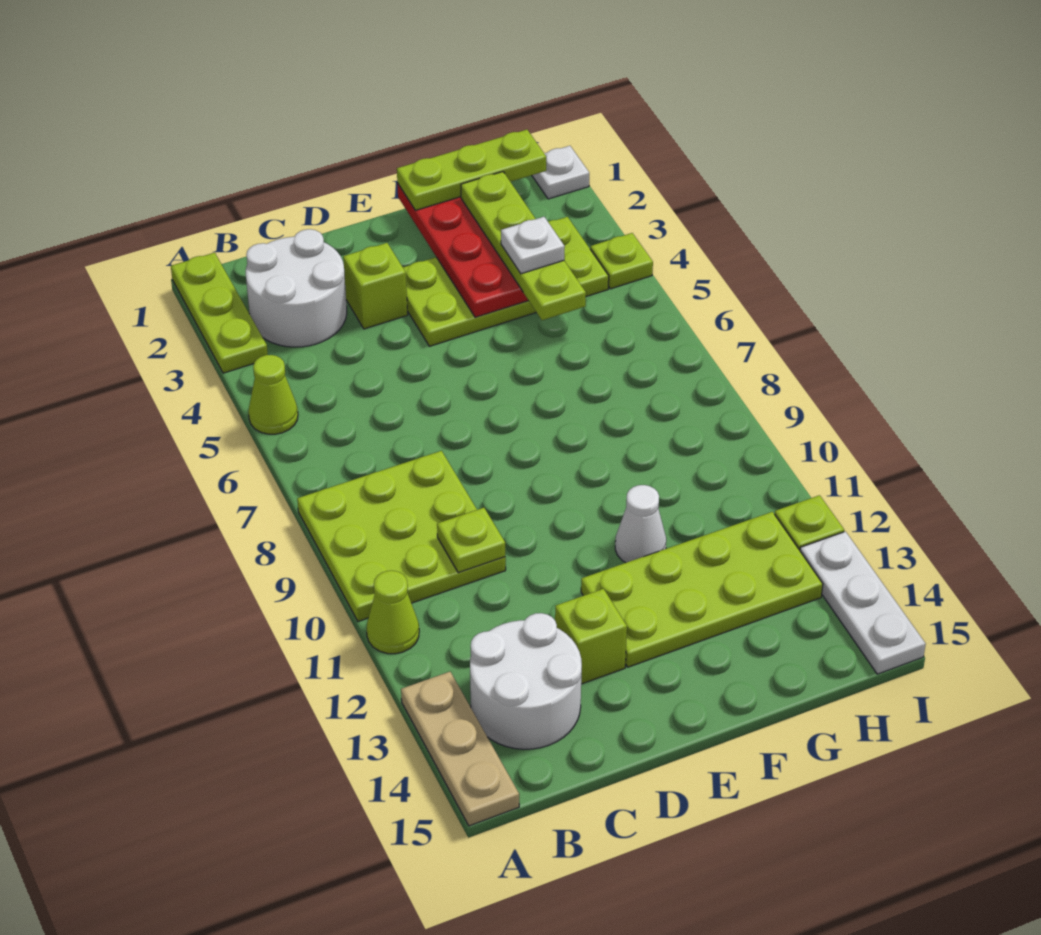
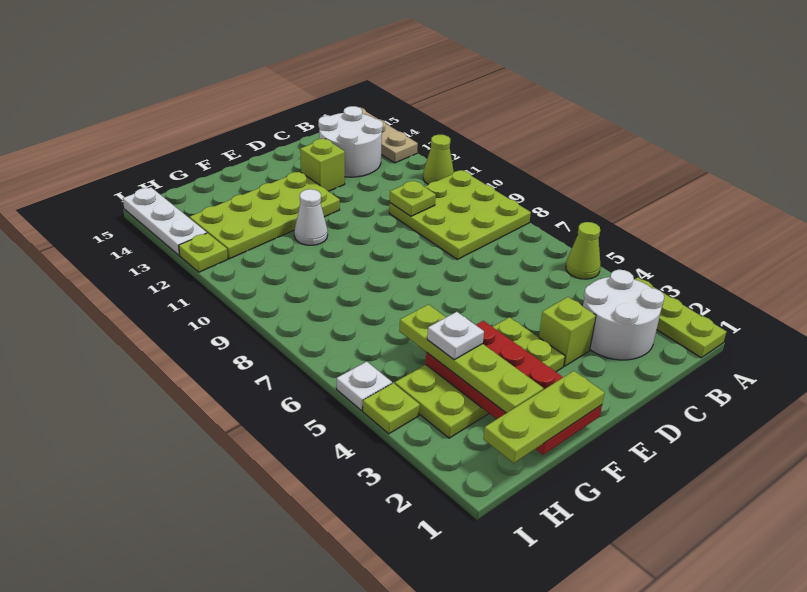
white 1x1 plate [532,146,589,199] -> white 1x1 plate moved to [337,362,392,411]

